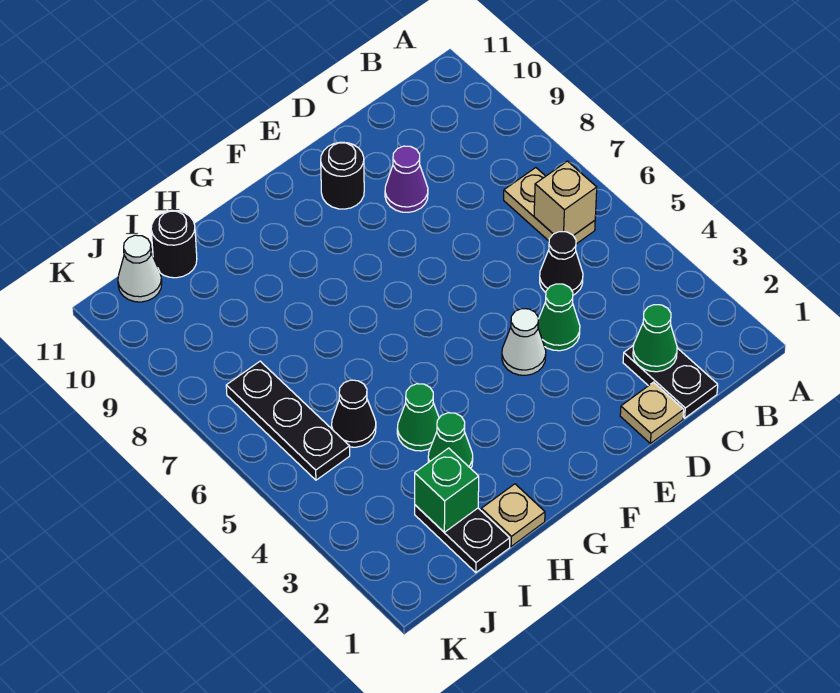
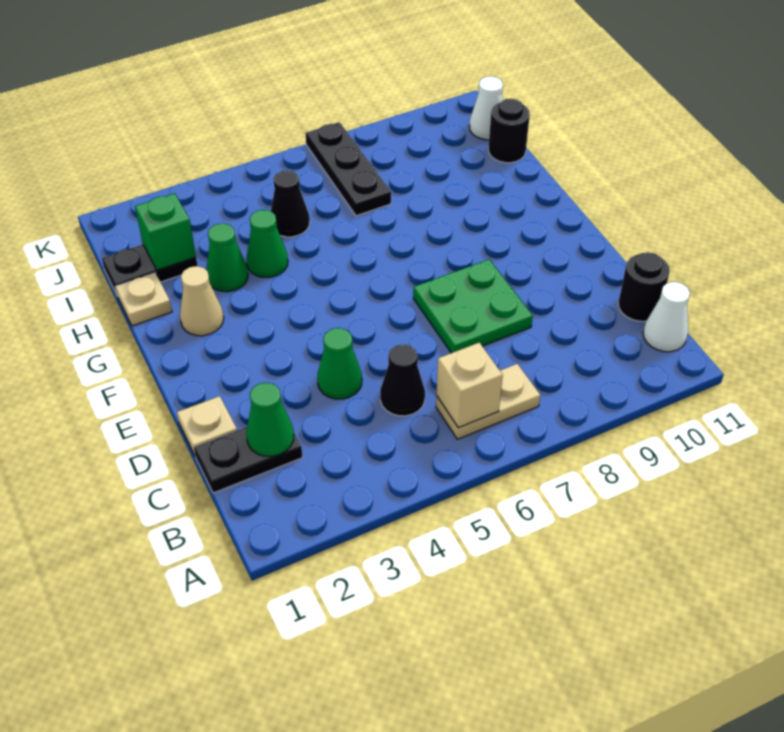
none -> green 2x2 plate [413,260,533,353]
purple 1x1 cone [385,146,428,212] -> none
white 1x1 cone [502,309,546,375] -> white 1x1 cone moved to [643,282,690,352]
black 1x1 round brick [321,142,364,209] -> black 1x1 round brick moved to [618,252,670,321]
none -> tan 1x1 cone [180,266,224,336]
black 1x3 plate [226,361,350,480] -> black 1x3 plate turned to [306,122,391,216]

